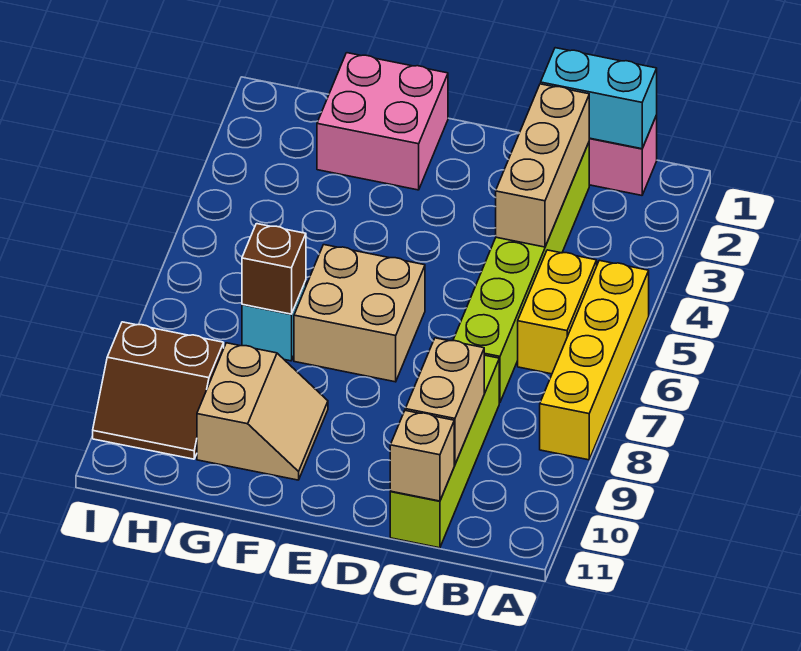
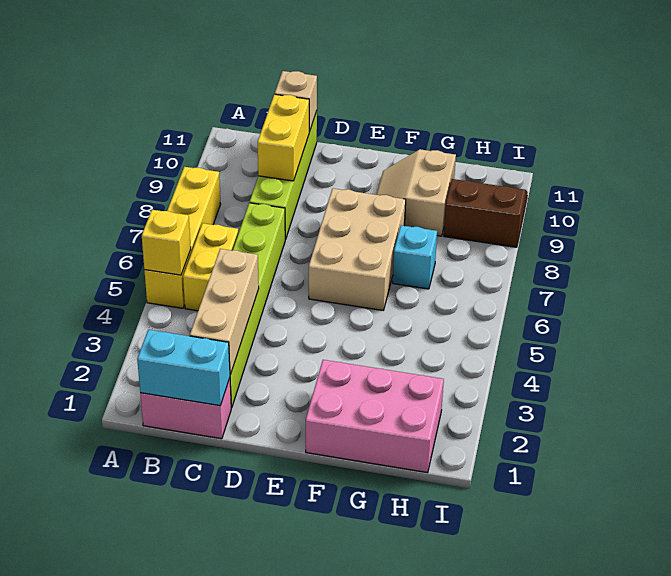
none -> yellow 1x1 brick [142,210,191,275]
tan 1x2 brick [405,338,484,465] -> yellow 1x2 brick [258,94,309,181]
tan 2x2 brick [294,245,425,382] -> tan 2x3 brick [309,188,406,310]
pink 2x2 brick [317,53,448,190] -> pink 2x3 brick [306,360,444,473]
brown 1x1 brick [242,224,306,314] -> none

